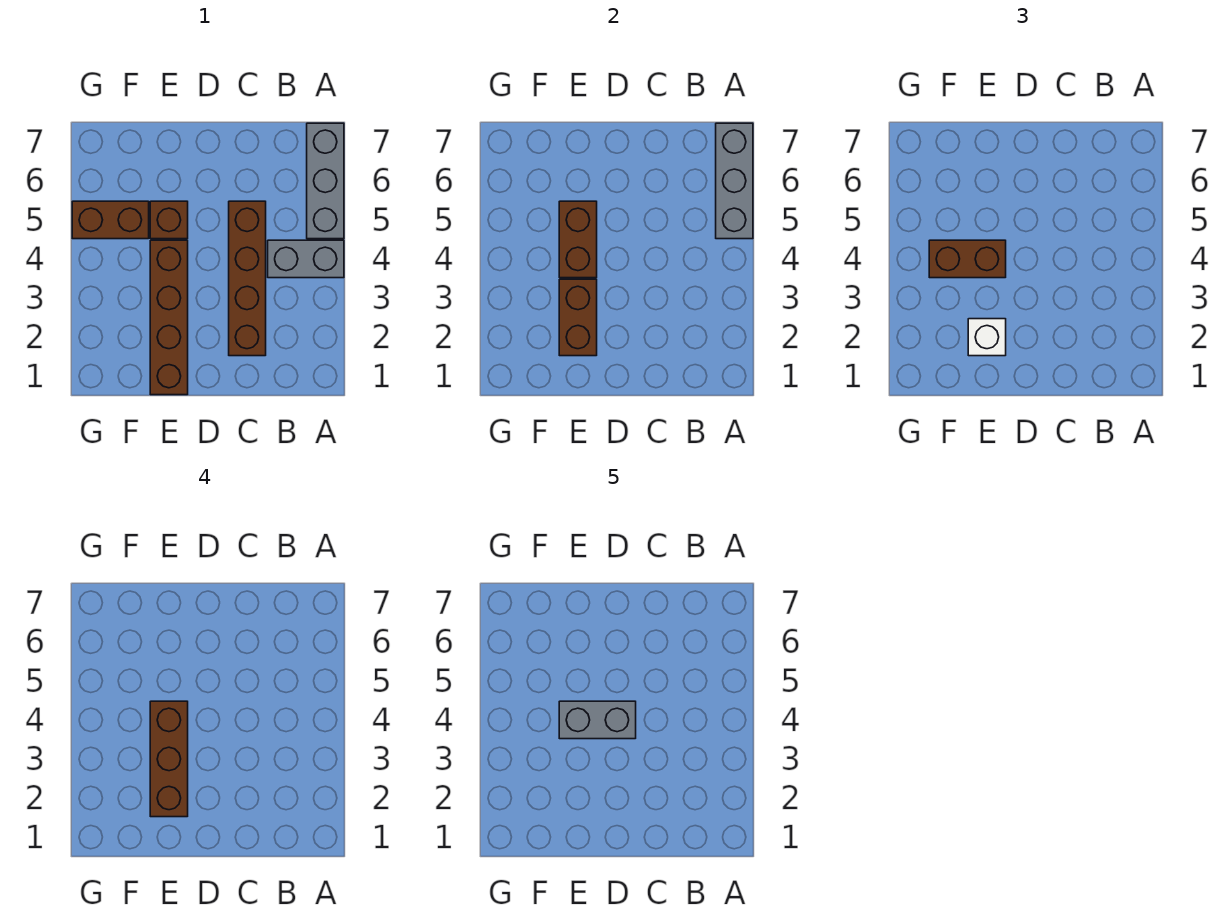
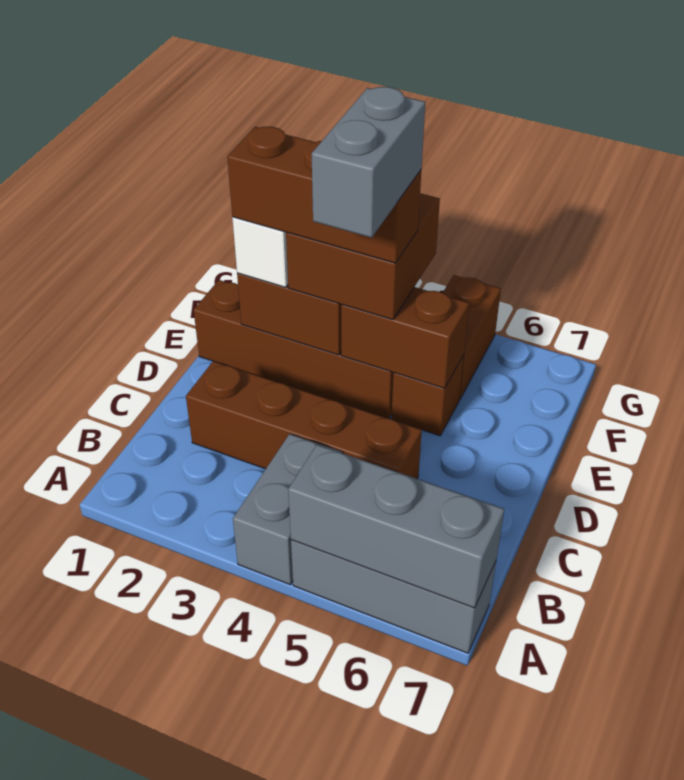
brown 1x2 brick [929,240,1006,278] -> brown 2x2 brick [286,193,440,320]

